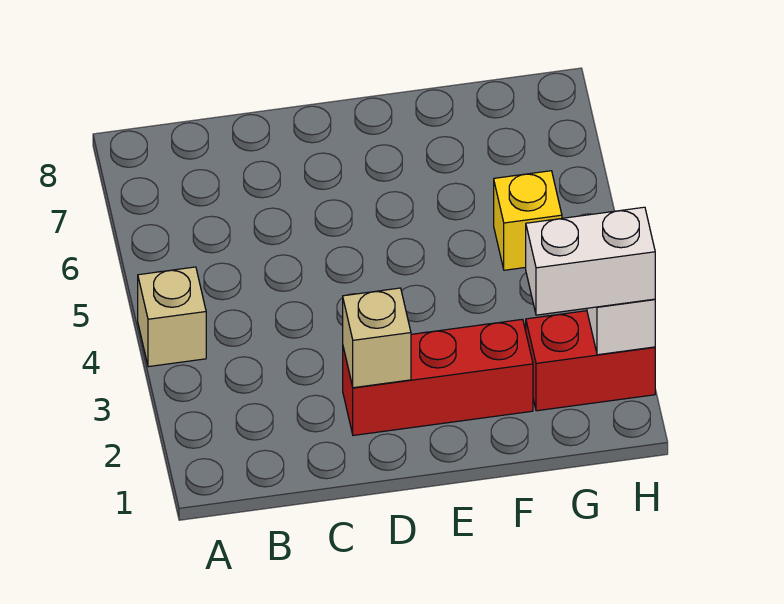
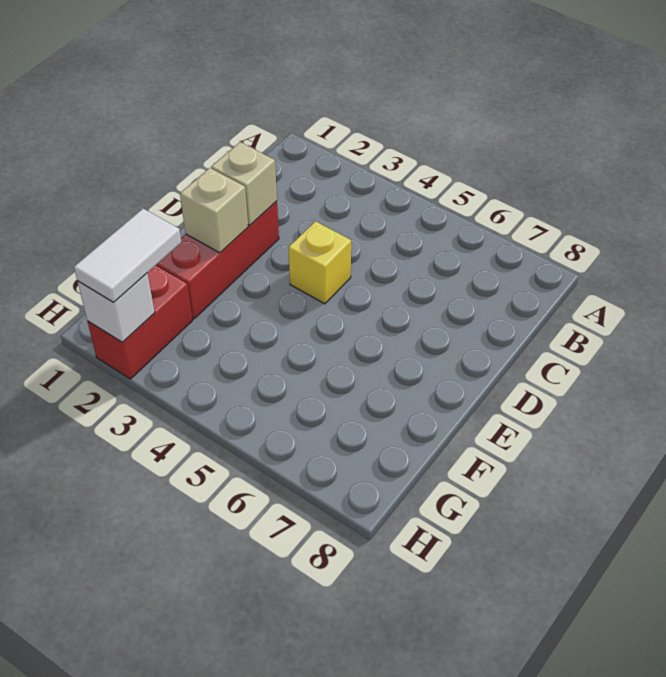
tan 1x1 brick [138,267,206,367] -> tan 1x1 brick moved to [180,168,248,253]
white 1x2 brick [526,207,655,315] -> white 1x2 tile [74,209,181,302]
yellow 1x1 brick [494,171,562,270] -> yellow 1x1 brick moved to [288,221,351,304]

